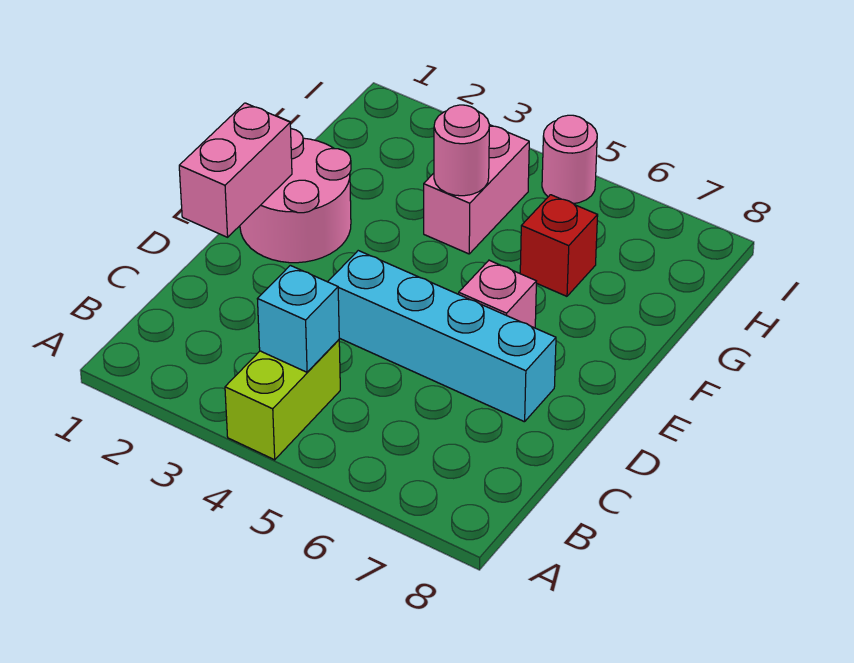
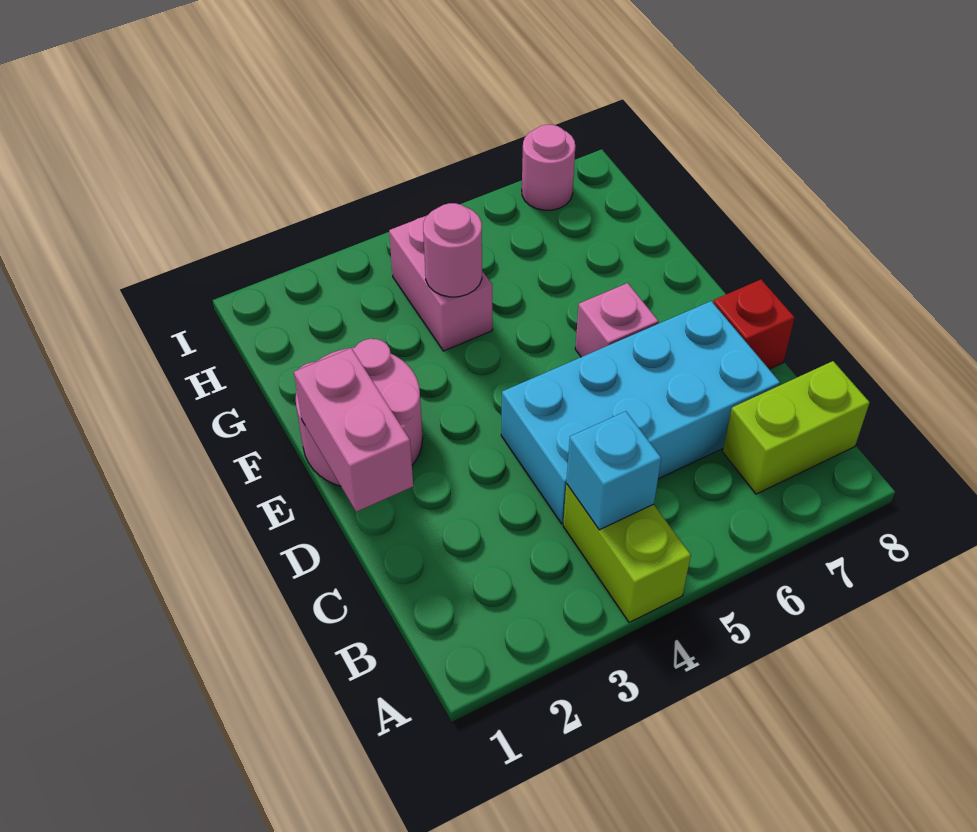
none -> lime 1x2 brick [723,361,870,494]
cyan 1x4 brick [328,251,556,422] -> cyan 2x4 brick [501,301,780,524]
red 1x1 brick [520,195,598,296] -> red 1x1 brick moved to [713,280,795,369]
pink 1x1 round brick [542,115,597,204] -> pink 1x1 round brick moved to [522,125,575,210]

